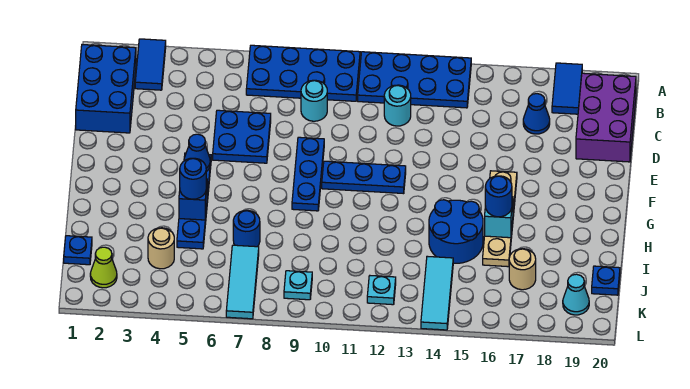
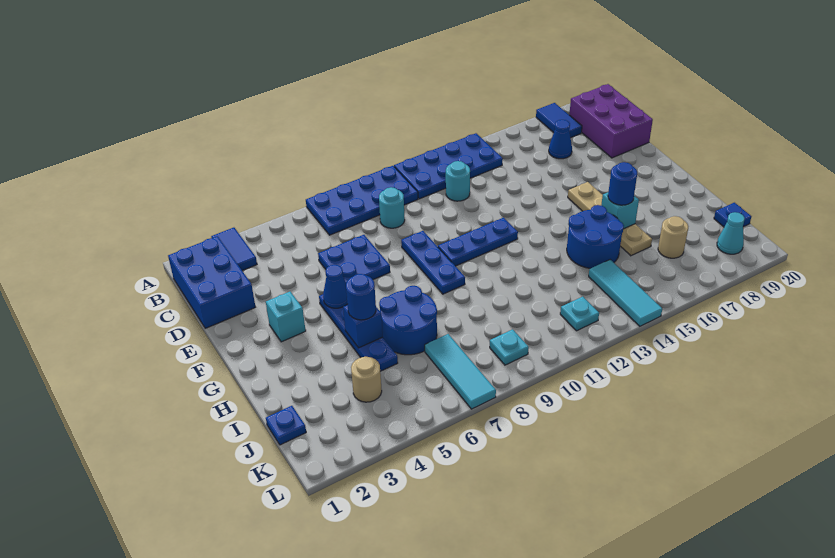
none -> cyan 1x1 brick [266,292,306,342]
blue 1x1 round brick [233,210,260,247] -> blue 2x2 round brick [379,286,437,355]
lime 1x1 cone [90,247,117,288] -> none

